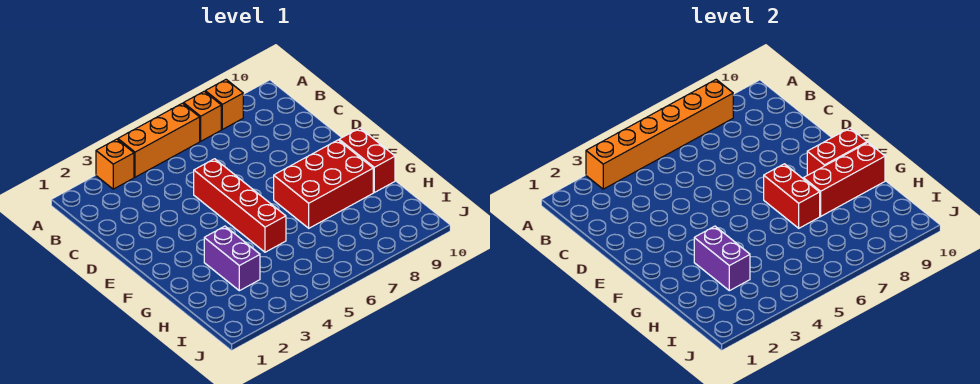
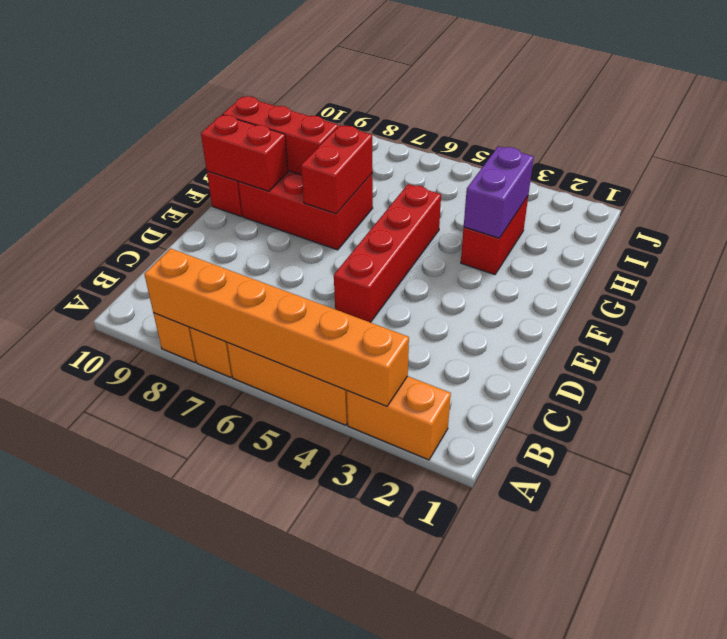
orange 1x1 brick [96,139,134,189] -> orange 1x2 brick [347,376,451,460]
purple 1x2 brick [204,226,260,291] -> red 1x2 brick [461,196,528,275]

